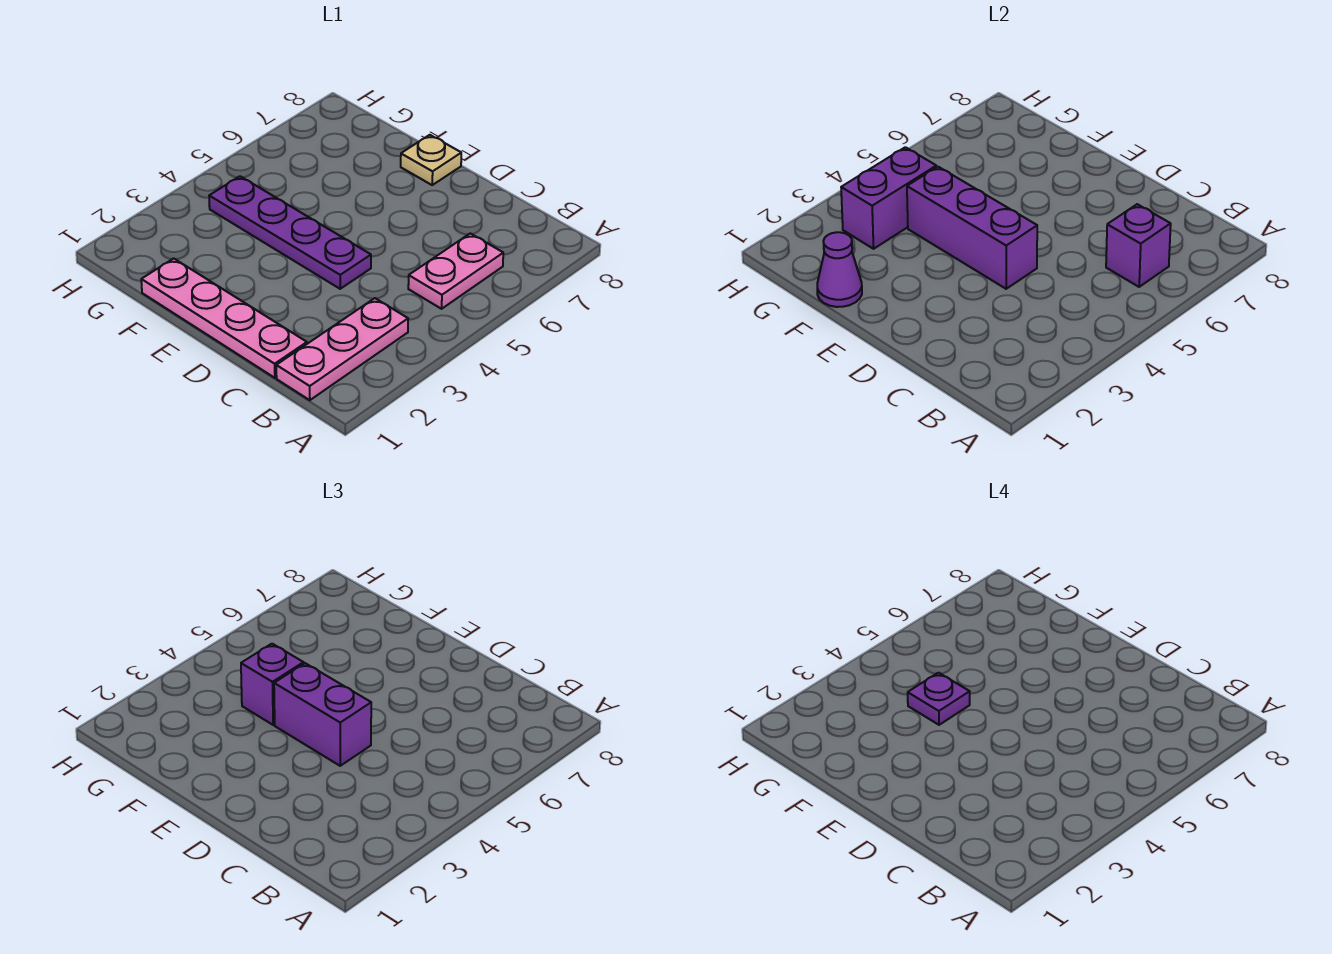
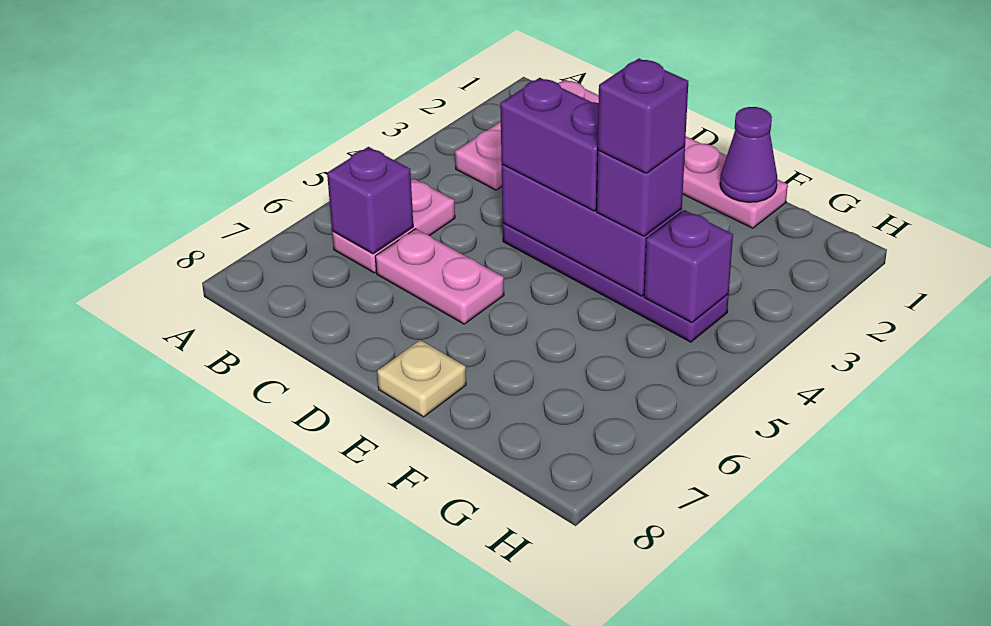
none -> pink 1x2 plate [375,229,504,324]
purple 1x1 plate [908,673,970,725] -> purple 1x1 brick [598,59,688,173]
purple 1x2 brick [841,147,936,249] -> purple 1x1 brick [644,210,733,323]

